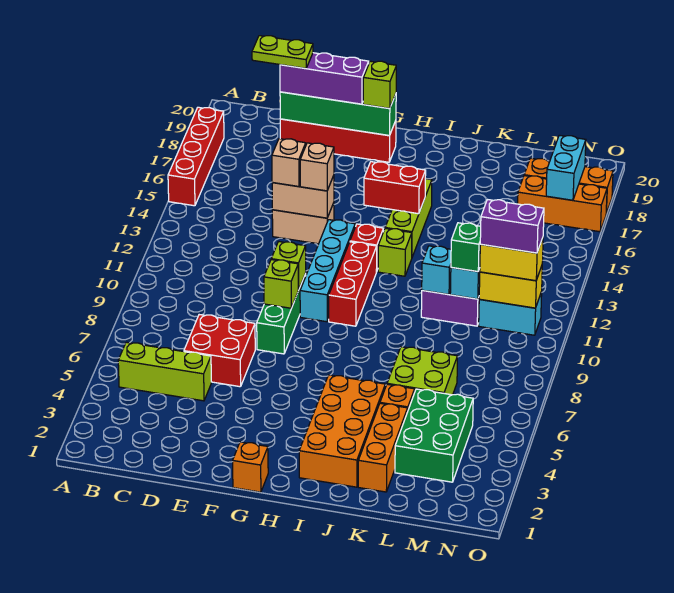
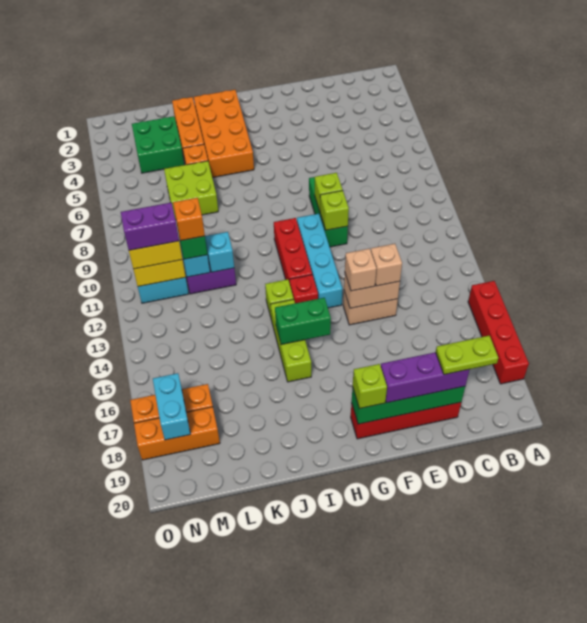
lime 1x3 brick [118,342,211,401] -> none
red 2x2 brick [184,315,255,387] -> none
orange 1x1 brick [233,442,268,492] -> orange 1x1 brick moved to [173,198,205,241]
red 1x2 brick [364,162,426,214] -> green 1x2 brick [275,298,331,345]
green 2x3 brick [395,389,473,482] -> green 2x2 brick [132,116,184,173]

